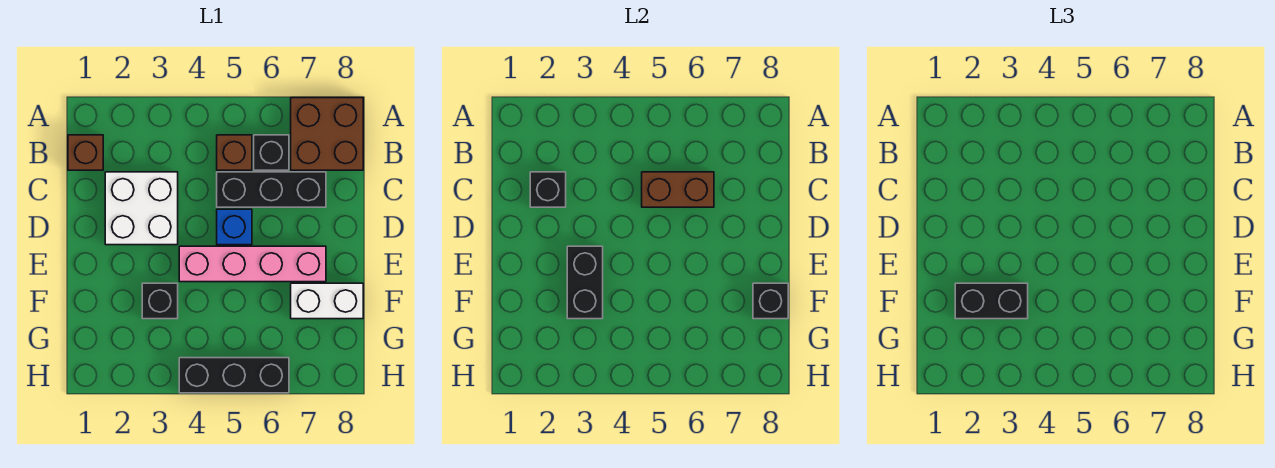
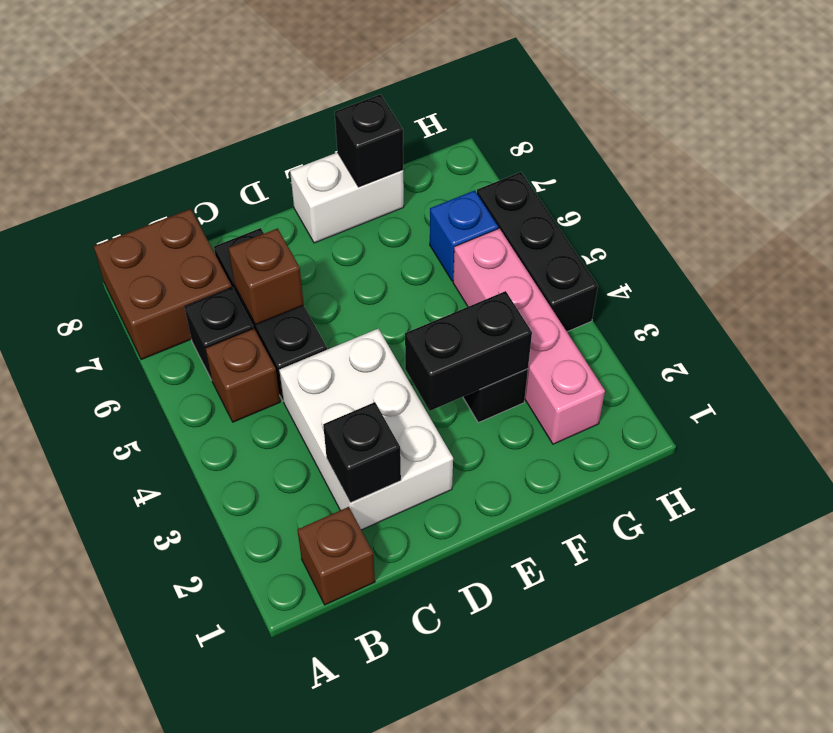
white 2x2 brick [105,172,178,245] -> white 2x3 brick [279,329,453,530]
brown 1x2 brick [642,172,714,207] -> brown 1x1 brick [229,228,304,324]
blue 1x1 brick [217,209,252,245] -> blue 1x1 brick moved to [430,190,498,281]
pink 1x4 brick [179,246,326,282] -> pink 1x4 brick moved to [453,228,605,444]
black 1x2 brick [955,283,1028,319] -> none
white 1x2 brick [291,283,363,319] -> white 1x2 brick turned to [290,152,404,243]

